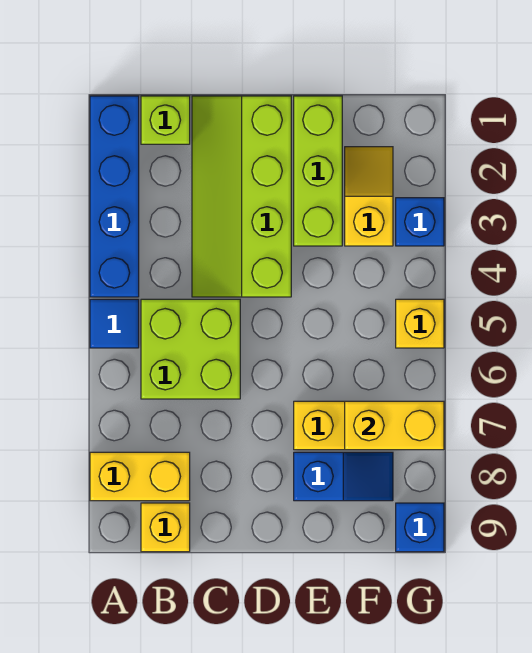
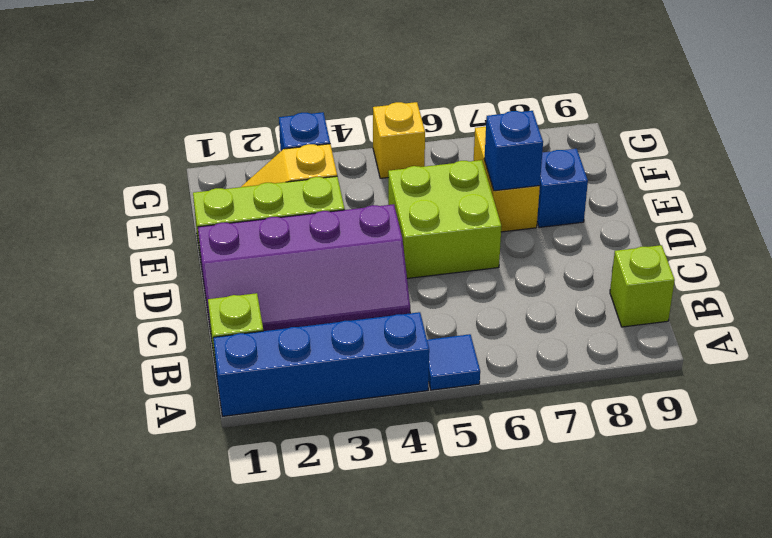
yellow 1x2 brick [90,452,190,501] -> none
lime 2x2 brick [141,299,240,399] -> lime 2x2 brick moved to [388,160,501,278]
yellow 1x1 brick [141,503,190,552] -> lime 1x1 brick [610,245,675,327]
lime 2x4 slope [192,96,291,297] -> purple 2x4 slope [198,204,410,331]
yellow 1x2 brick [345,401,444,450] -> none
blue 1x1 brick [396,503,444,552] -> blue 1x1 brick moved to [484,111,543,191]

